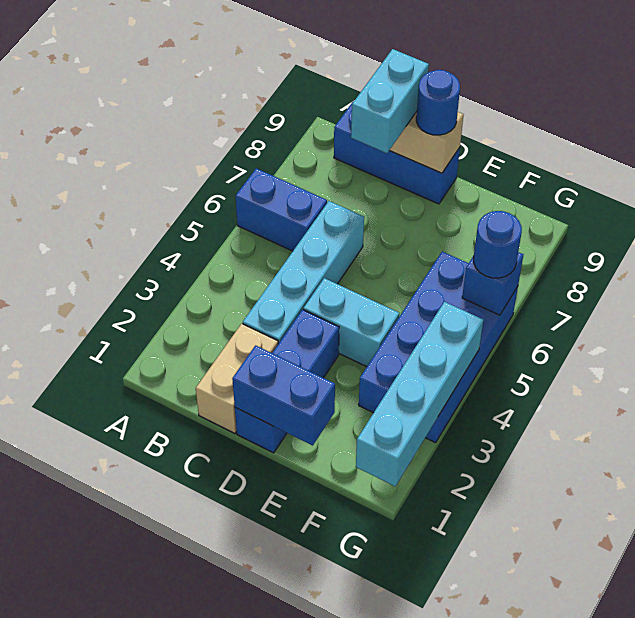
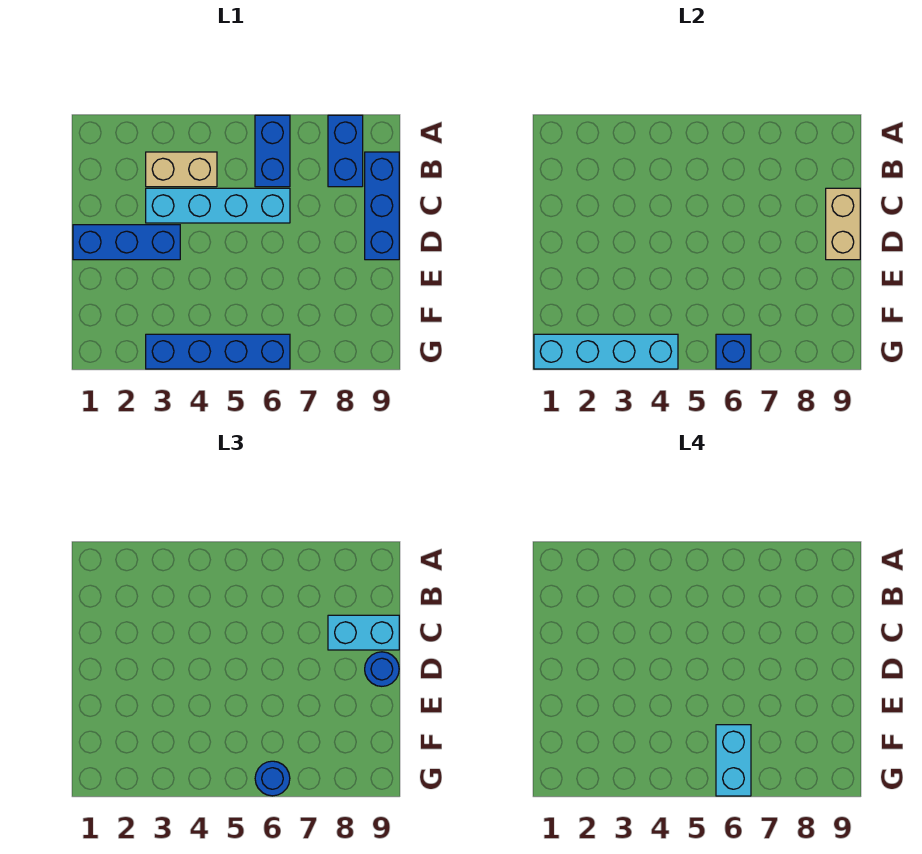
tan 1x2 brick [196,324,278,433] -> tan 1x2 brick moved to [146,152,217,187]
blue 1x2 brick [232,345,335,446] -> blue 1x2 brick moved to [328,115,363,187]
cyan 1x2 brick [303,278,399,367] -> cyan 1x2 brick moved to [716,725,751,796]
blue 2x4 brick [359,252,518,443] -> blue 1x4 brick [146,334,290,369]

